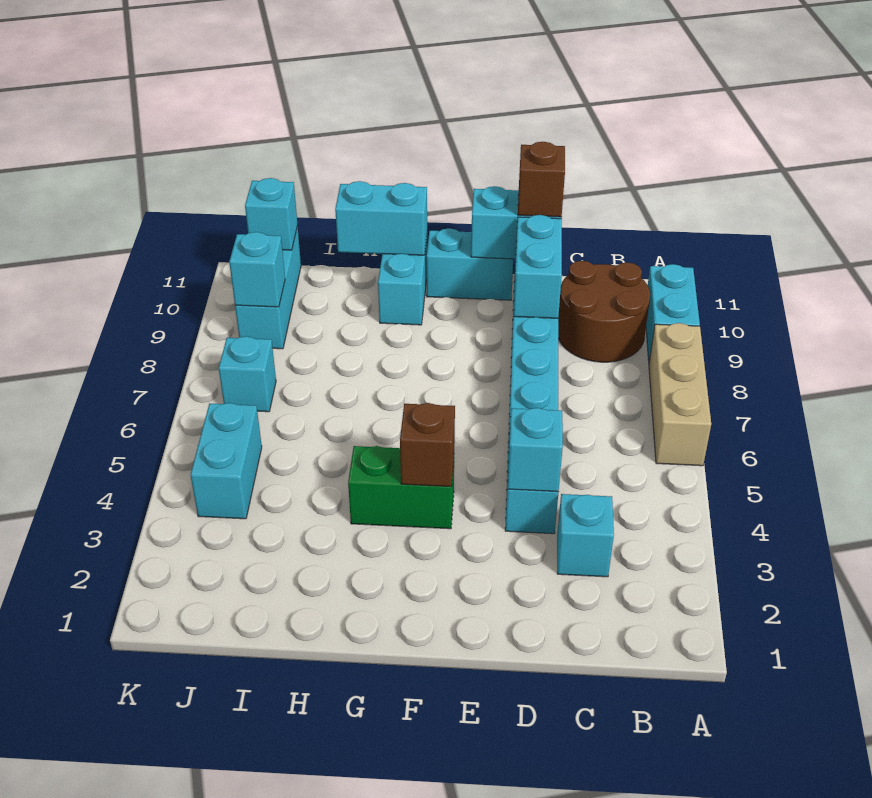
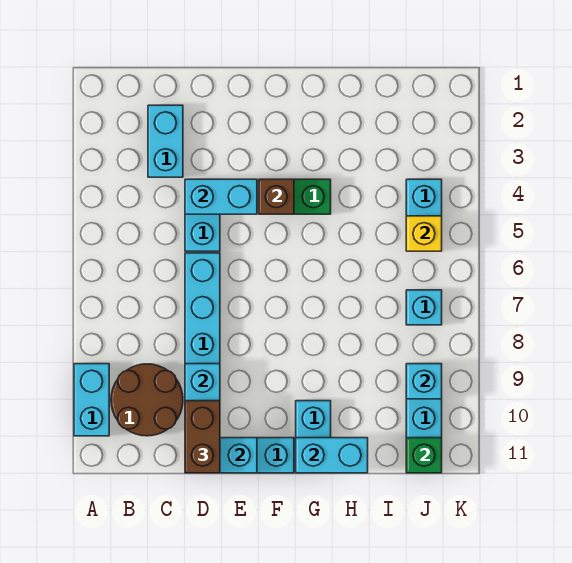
tan 1x3 brick [649,323,711,466] -> none
cyan 1x1 brick [557,494,614,577] -> cyan 1x2 brick [148,105,183,177]
cyan 1x1 brick [508,408,563,492] -> cyan 1x2 brick [185,179,257,214]
brown 1x1 brick [518,142,565,217] -> brown 1x2 brick [185,401,220,473]
none -> yellow 1x1 brick [406,216,442,251]
cyan 1x1 brick [245,178,298,250] -> green 1x1 brick [406,438,442,473]

